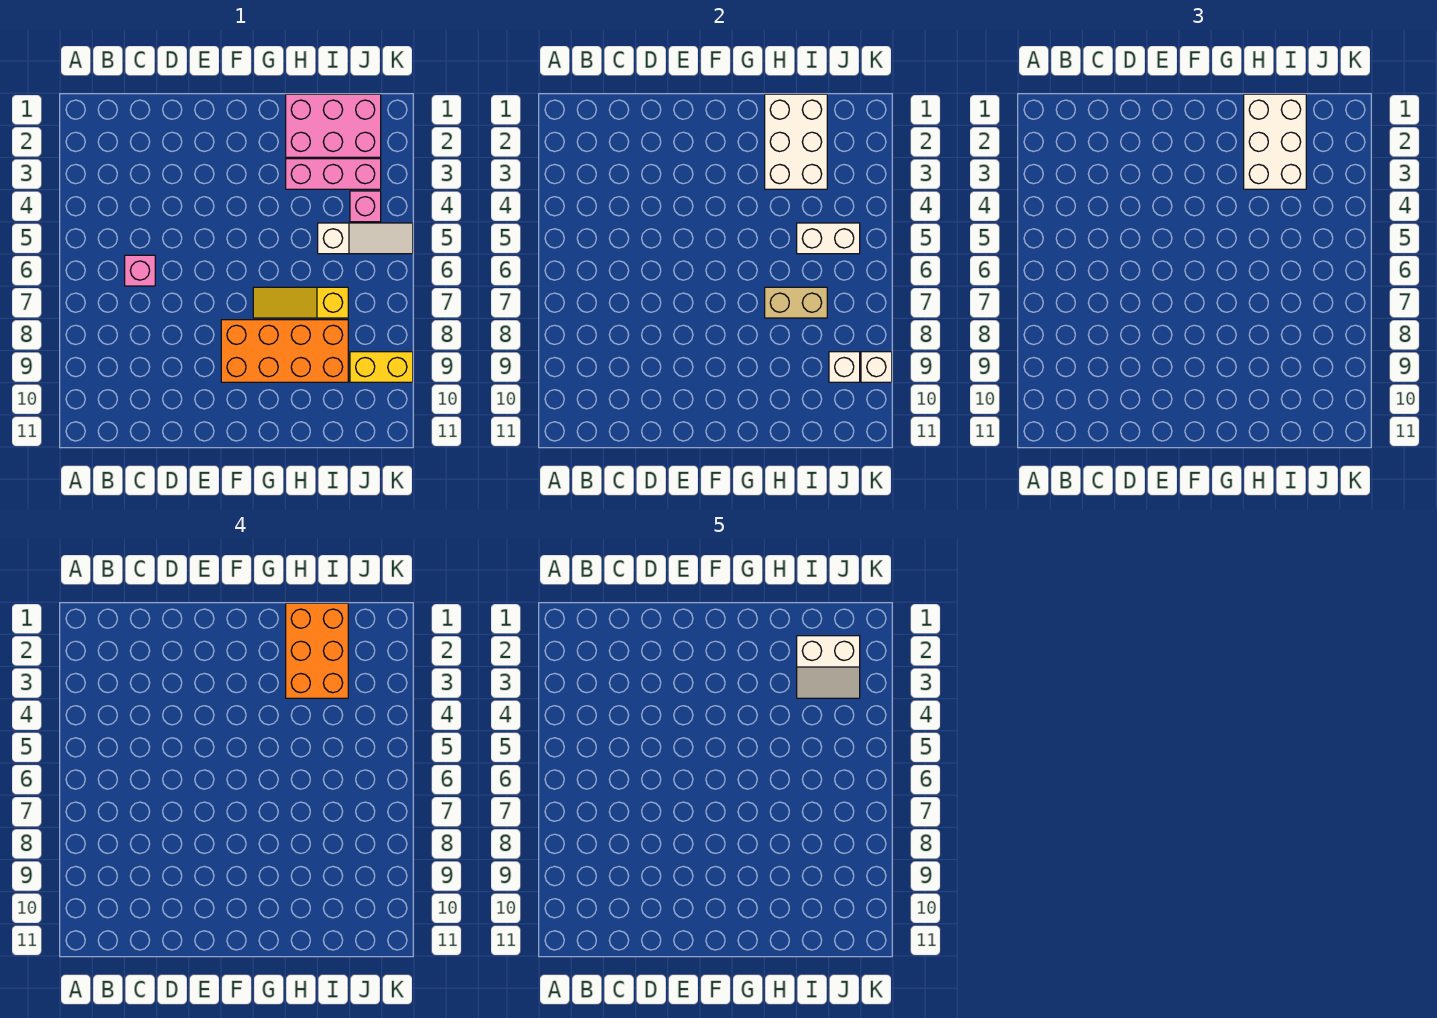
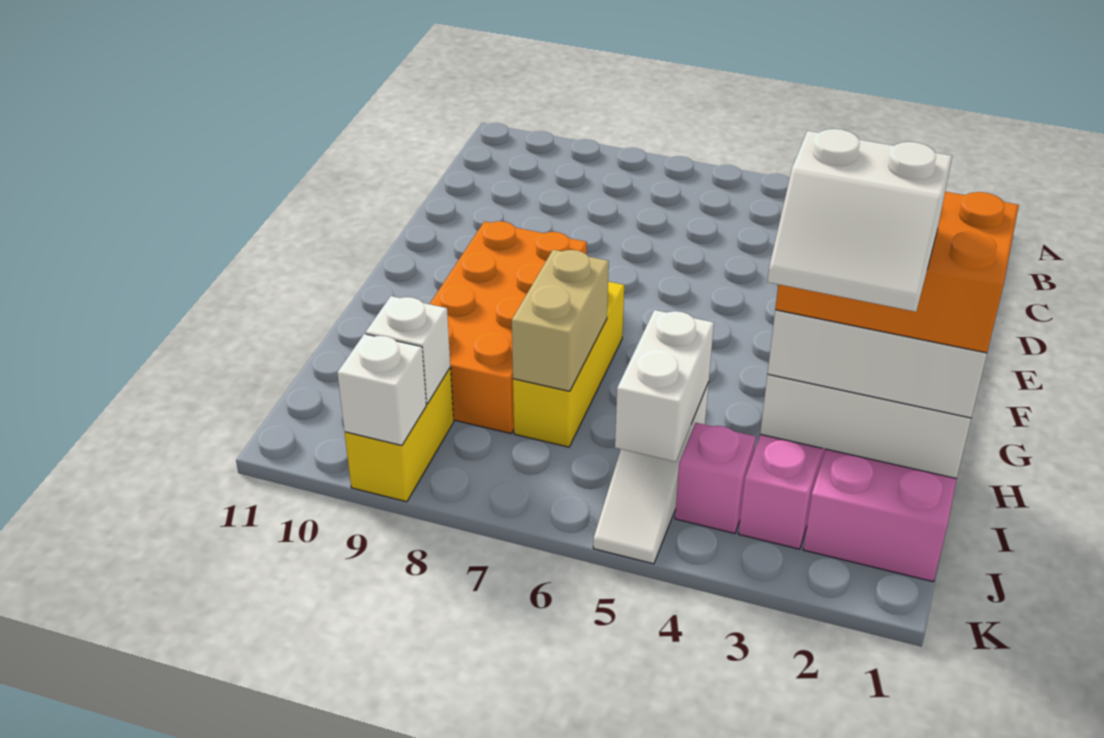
pink 1x1 brick [125,255,155,286] -> none
yellow 1x3 slope [253,287,348,318] -> yellow 1x3 brick [513,282,624,447]
white 2x2 slope [797,636,860,698] -> white 2x2 slope turned to [767,129,952,312]

